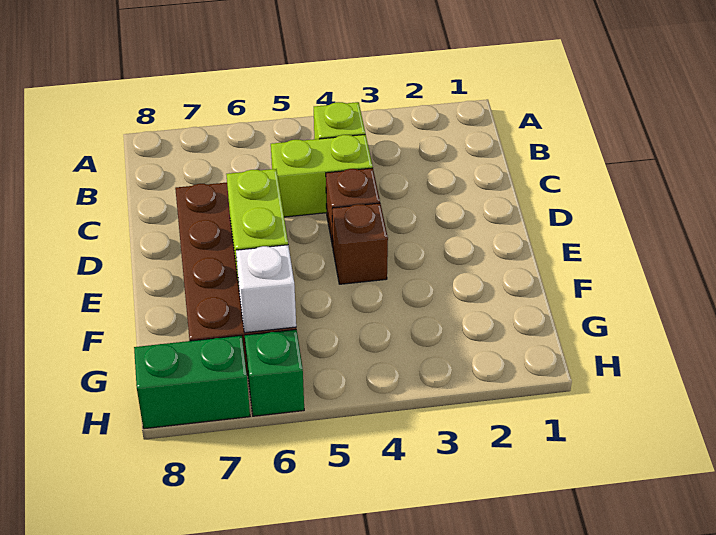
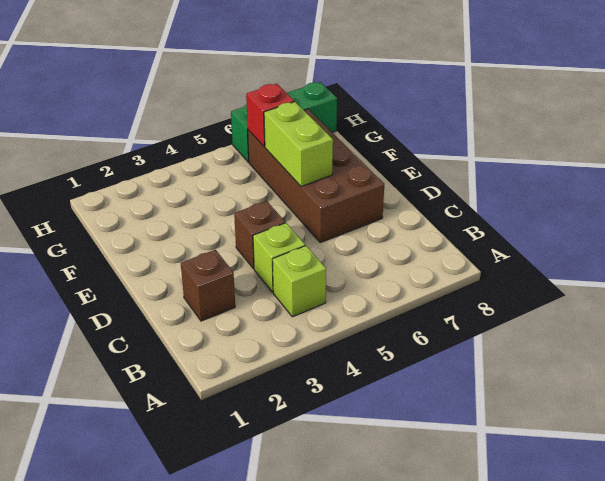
lime 1x2 brick [271,134,373,217] -> lime 1x1 brick [253,223,305,292]
brown 1x1 brick [332,203,388,284] -> brown 1x1 brick moved to [181,250,235,321]
white 1x1 brick [236,245,296,333] -> red 1x1 brick [246,84,294,147]

